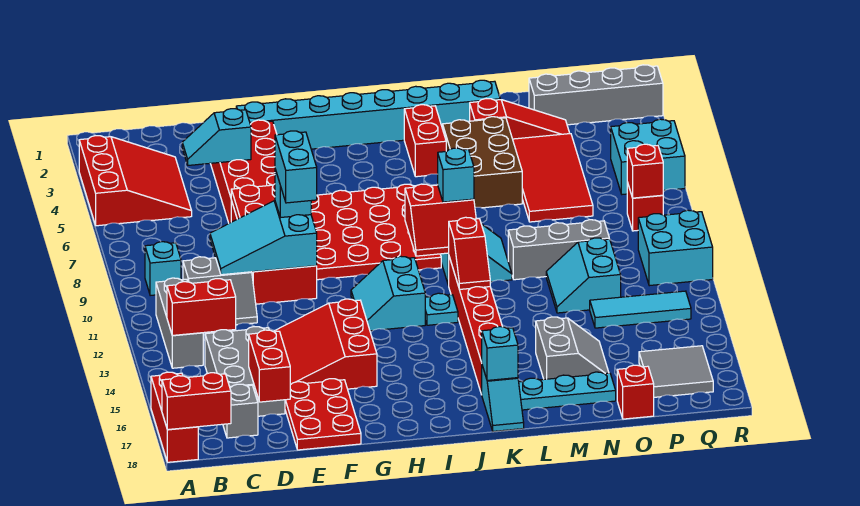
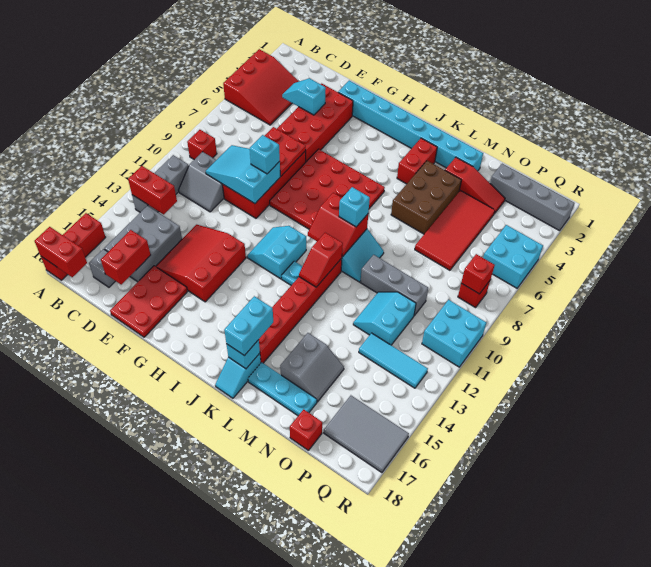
cyan 1x1 brick [145,242,181,296] -> red 1x1 brick [187,130,217,160]
cyan 1x2 brick [275,131,317,203] -> cyan 1x2 brick moved to [224,296,273,356]
grey 2x2 tile [639,346,713,397] -> grey 2x3 tile [324,396,409,473]

